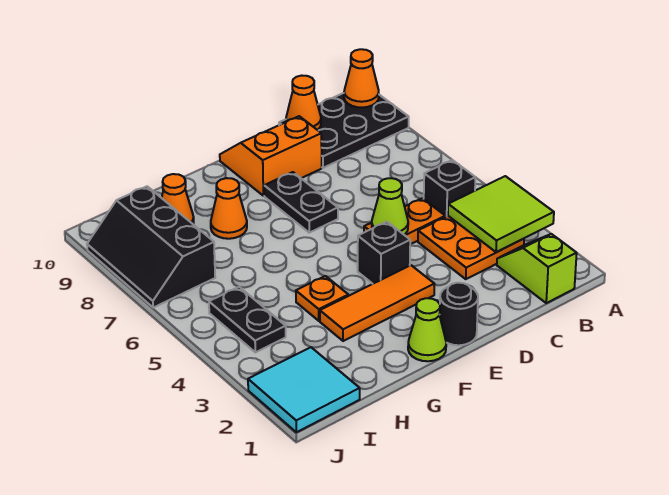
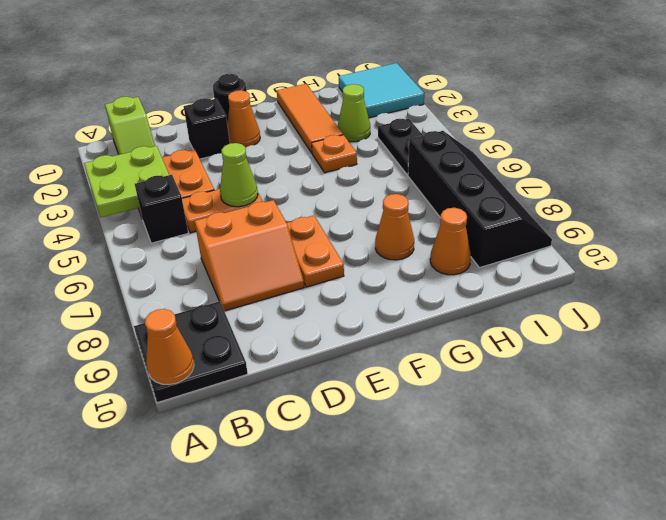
lime 2x2 tile [448,176,554,252] -> lime 2x2 plate [84,146,169,217]
black 2x3 plate [279,93,409,168] -> black 2x2 plate [134,301,248,403]
orange 1x1 cone [286,76,321,130] -> orange 1x1 cone moved to [227,90,260,148]
orange 2x2 slope [220,116,322,196] -> orange 2x2 slope moved to [195,200,304,311]
orange 1x3 tile [320,265,434,341] -> orange 1x3 tile turned to [277,84,343,153]
black 1x1 brick [358,222,410,284] -> black 1x1 brick moved to [184,98,230,159]
black 1x2 plate [264,172,338,233] -> orange 1x2 plate [287,216,344,287]
lime 1x1 cone [408,298,446,361] -> lime 1x1 cone moved to [338,84,370,142]
black 2x3 slope [87,186,215,308] -> black 2x4 slope [408,131,552,268]

